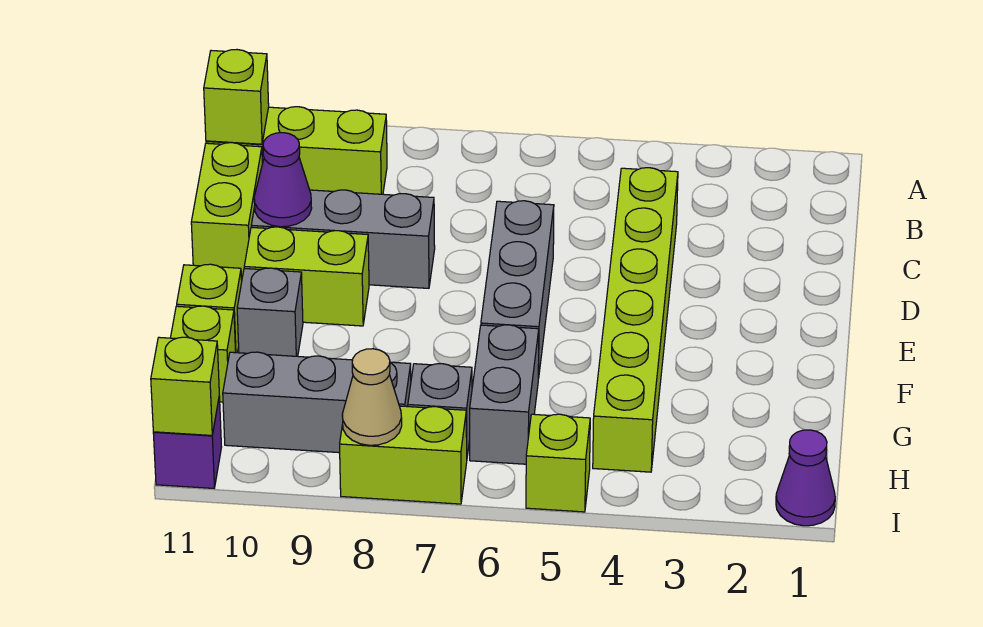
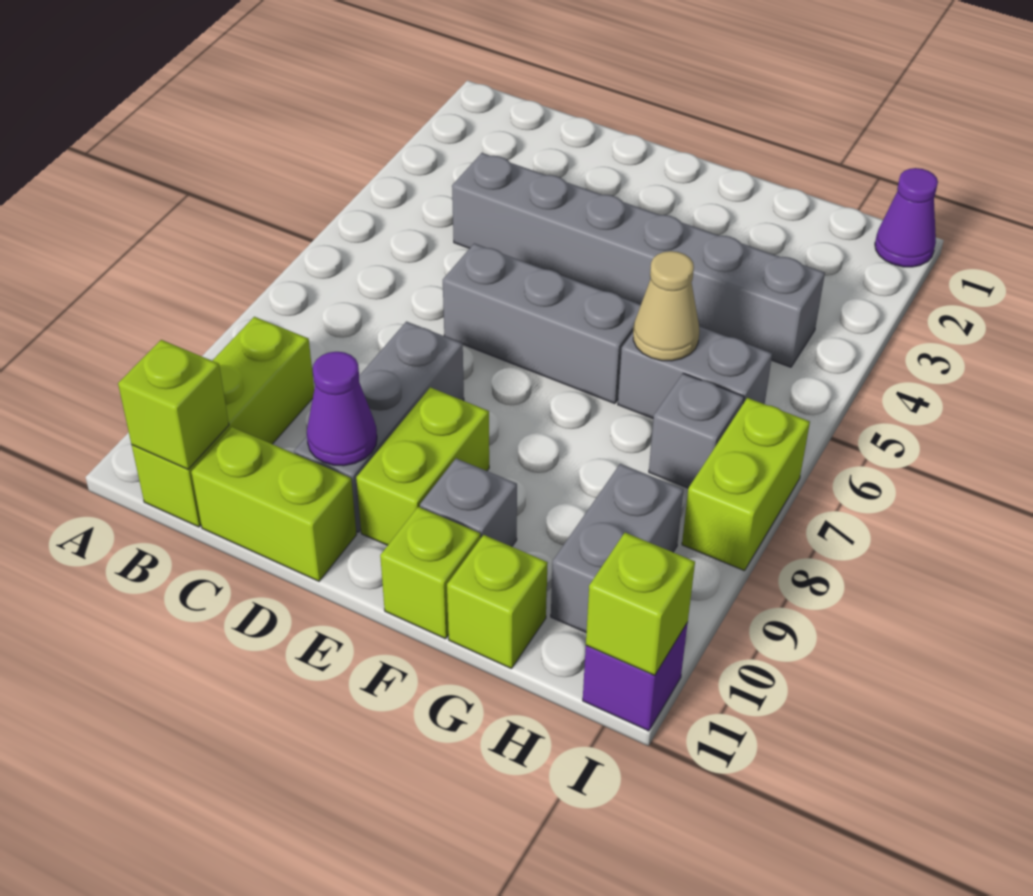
lime 1x6 brick [593,168,678,472] -> grey 1x6 brick [452,153,825,367]
grey 1x3 brick [223,352,411,453] -> grey 1x2 brick [551,464,683,632]
lime 1x1 brick [526,414,590,512] -> none
tan 1x1 cone [342,349,402,445] -> tan 1x1 cone moved to [633,251,699,361]

